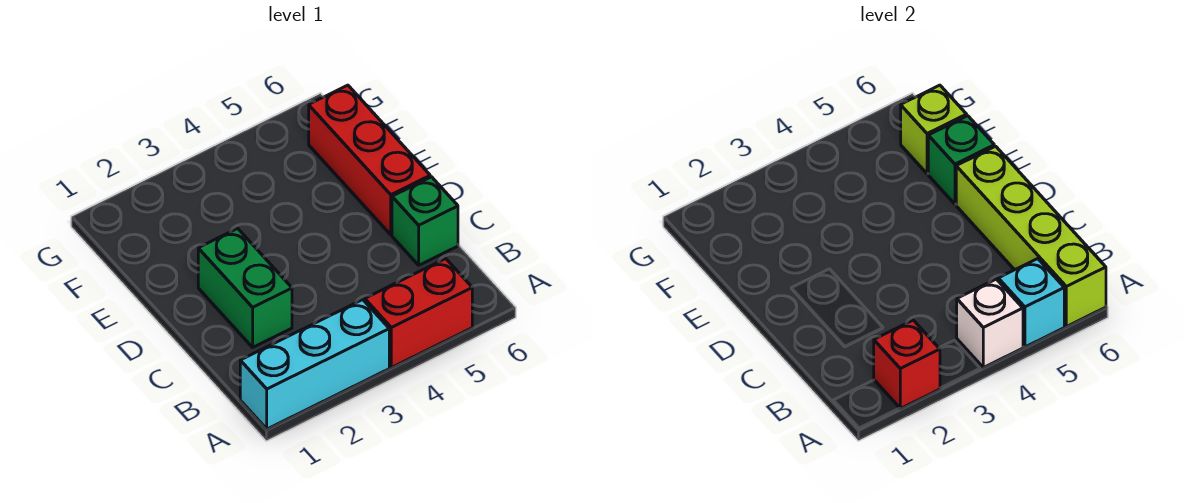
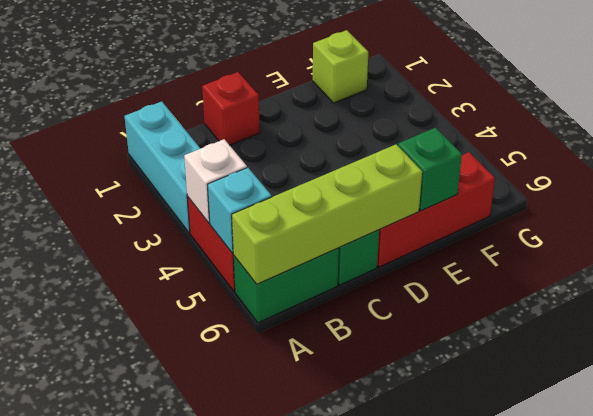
red 1x1 brick [874,320,940,409] -> red 1x1 brick moved to [202,72,260,145]
green 1x2 brick [198,228,292,347] -> green 1x2 brick moved to [233,248,339,323]
lime 1x1 brick [901,85,967,174] -> lime 1x1 brick moved to [313,30,368,103]

